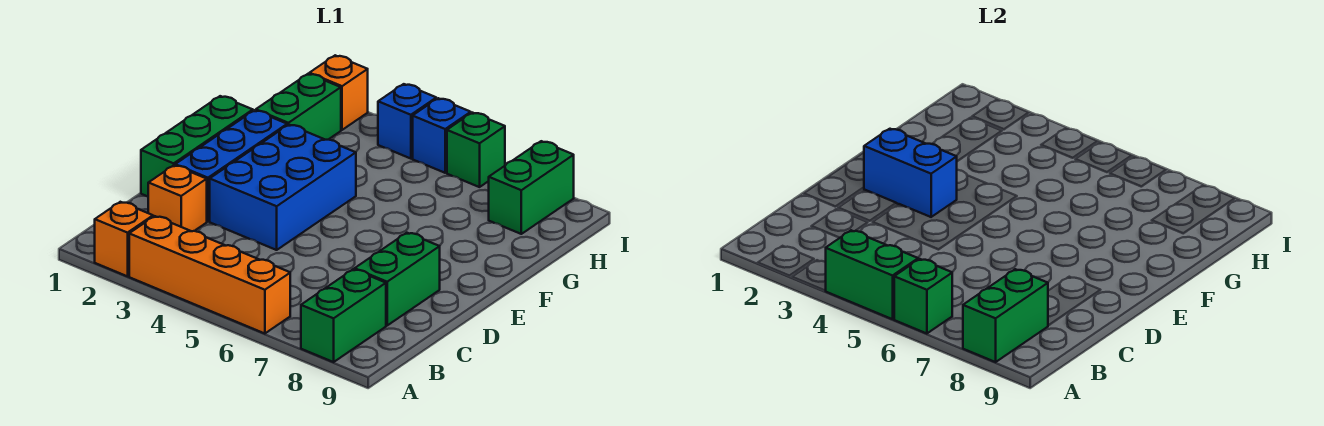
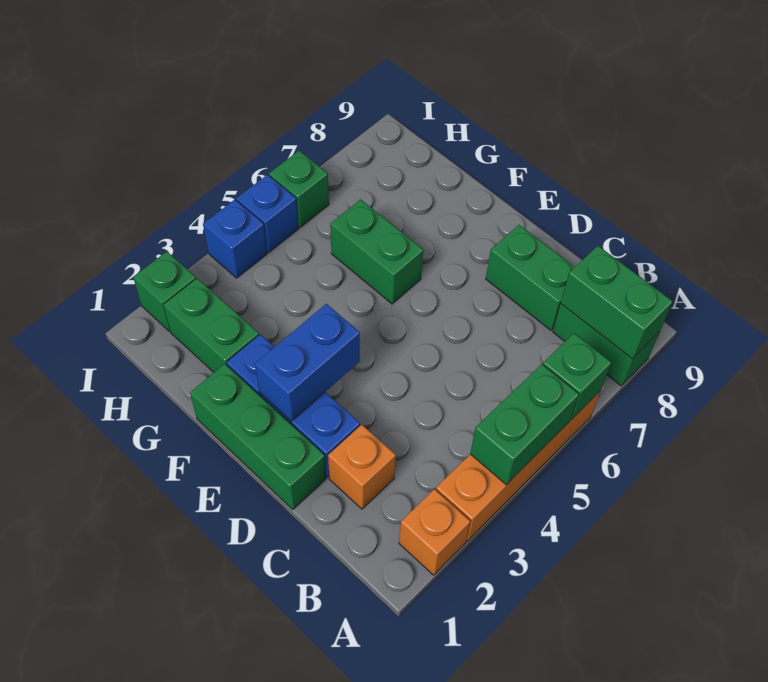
blue 2x3 brick [210,125,356,250] -> none
green 1x2 brick [489,141,574,234] -> green 1x2 brick moved to [330,199,423,304]
orange 1x1 brick [309,55,368,130] -> green 1x1 brick [133,251,196,332]

